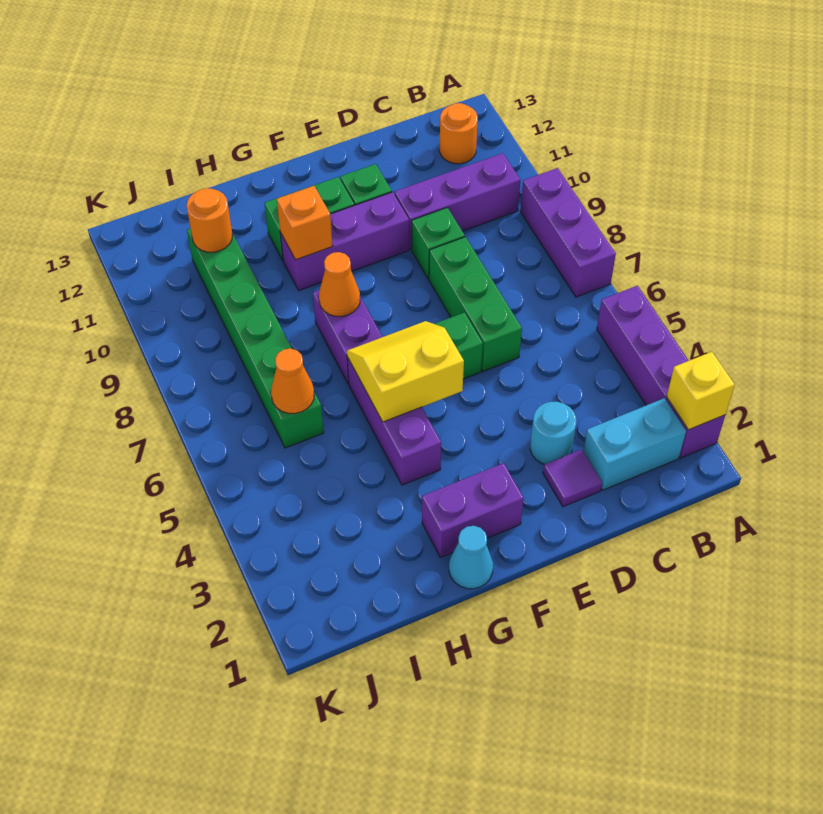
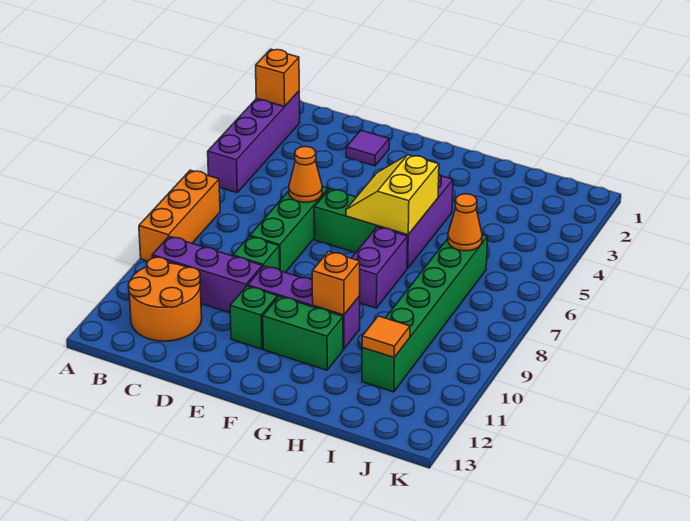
yellow 1x1 brick [667,352,735,430] -> orange 1x1 brick [256,49,299,106]
purple 1x3 brick [520,168,616,297] -> orange 1x3 brick [139,170,220,261]
cyan 1x2 brick [583,398,686,490] -> none
orange 1x1 round brick [439,103,478,164] -> orange 2x2 round brick [128,257,202,341]
cyan 1x1 round brick [530,402,576,464] -> none
purple 1x2 brick [422,463,524,558] -> none
yellow 2x2 slope [347,321,464,422] -> yellow 2x2 slope turned to [346,155,439,235]
cyan 1x1 cone [449,526,493,589] -> none
orange 1x1 cone [319,252,360,317] -> orange 1x1 cone moved to [289,146,322,202]
orange 1x1 round brick [187,188,232,252] -> orange 1x1 tile [362,316,410,357]

